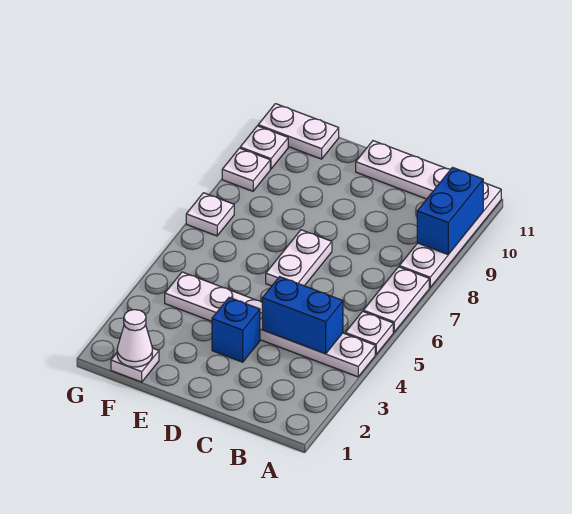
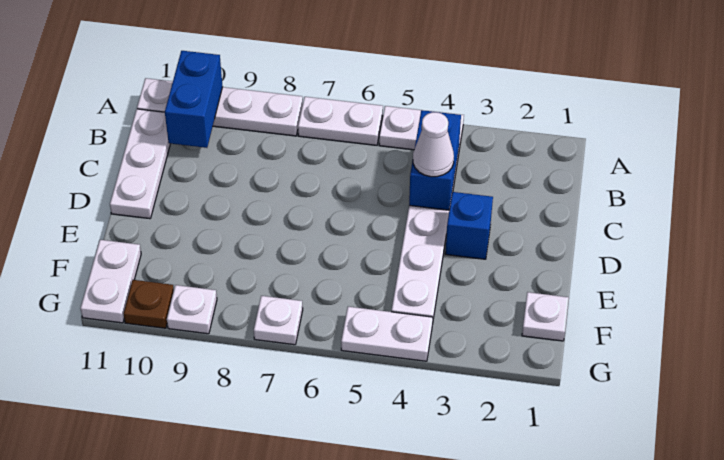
blue 1x2 brick [417,168,483,254] -> blue 1x2 brick turned to [165,51,223,148]
white 1x2 plate [266,230,332,286] -> white 1x2 plate moved to [341,307,433,361]
white 1x1 cone [117,310,152,367] -> white 1x1 cone moved to [413,112,454,177]
white 1x1 plate [240,126,288,169] -> brown 1x1 plate [124,280,174,328]

